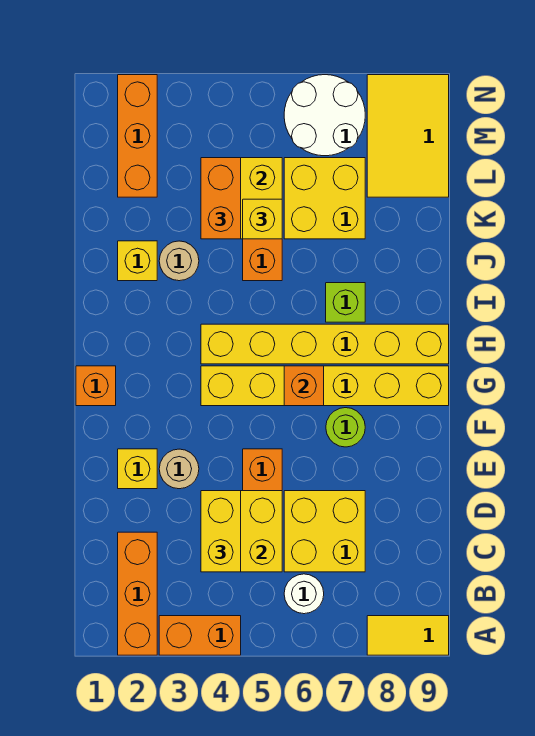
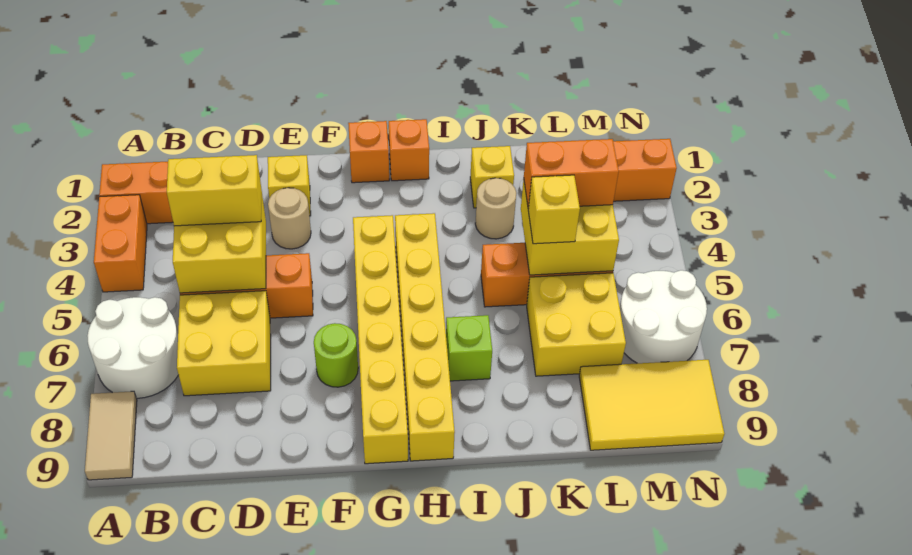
yellow 1x2 tile [367,616,449,655] -> tan 1x2 tile [85,391,137,480]
white 1x1 round brick [284,574,324,614] -> white 2x2 round brick [87,297,178,398]
orange 1x1 brick [284,366,324,406] -> orange 1x1 brick moved to [389,119,429,181]

